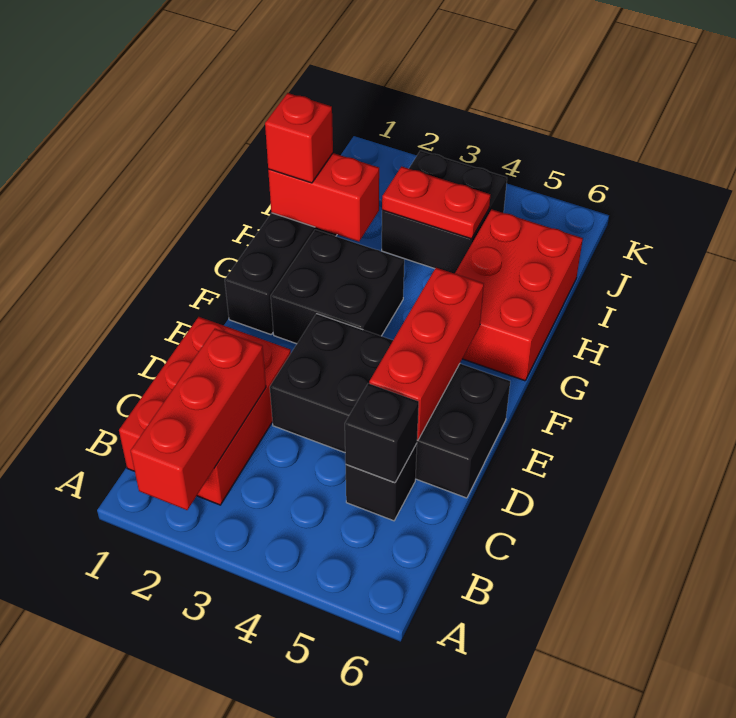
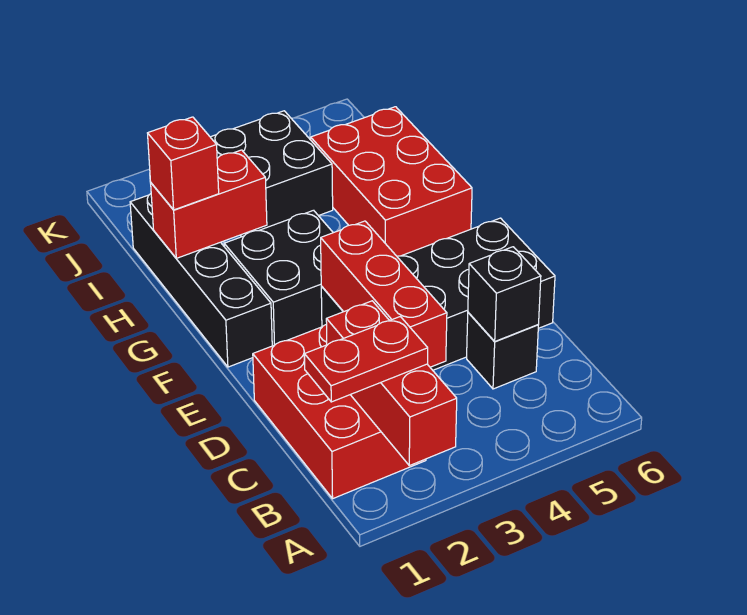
red 1x3 brick [369,268,484,440] -> red 1x3 brick moved to [321,221,447,367]
red 1x2 plate [382,166,490,239] -> red 1x2 plate moved to [304,317,428,402]

